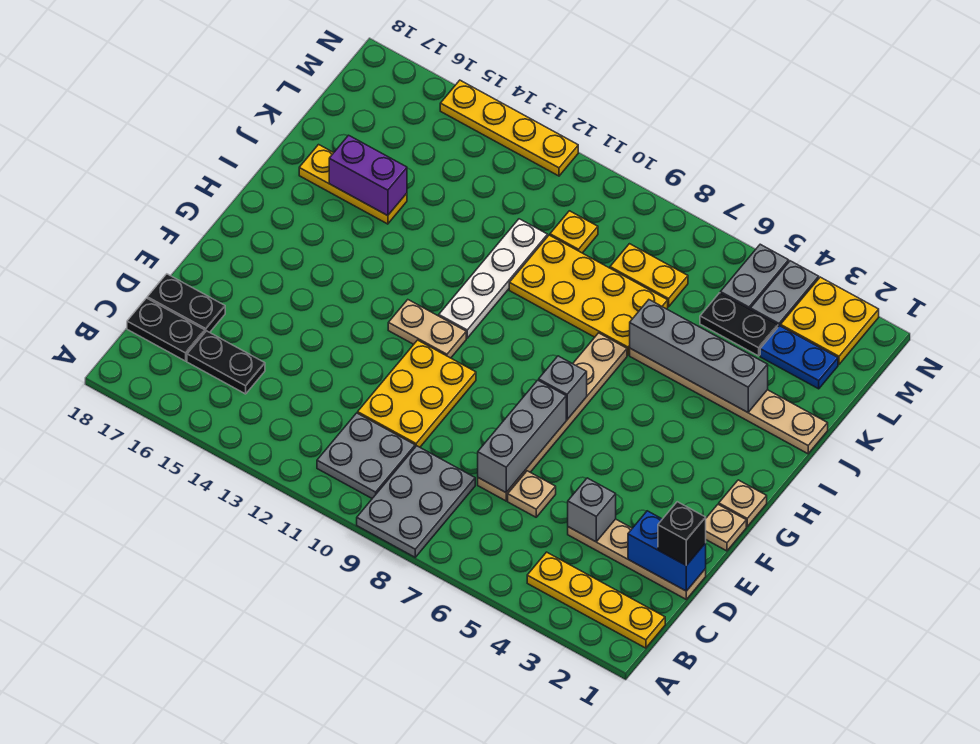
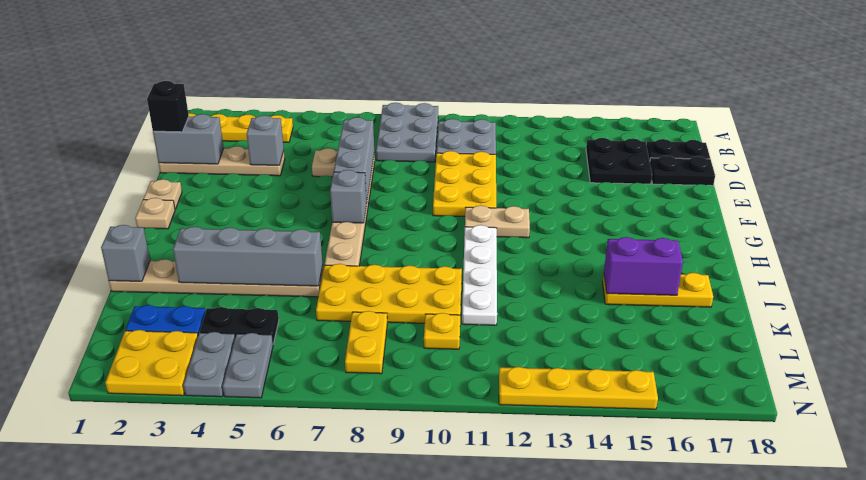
black 1x2 plate [187,331,265,394] -> black 2x2 plate [586,138,652,184]
blue 1x2 brick [628,511,706,591] -> grey 1x2 brick [153,114,224,164]
none -> grey 1x1 brick [101,225,150,281]
yellow 1x2 plate [610,244,688,307] -> yellow 1x2 plate turned to [345,311,387,374]

